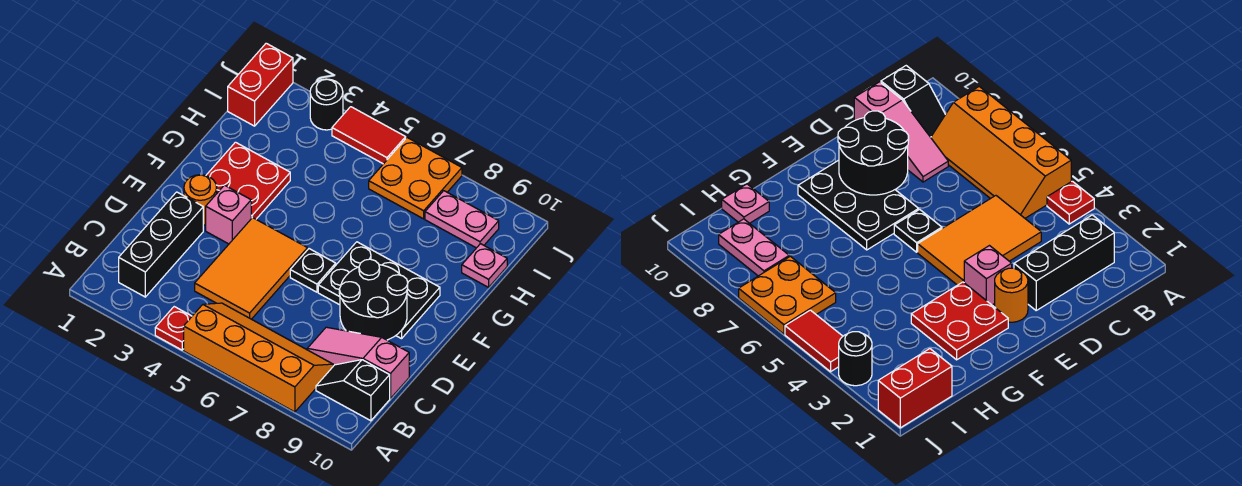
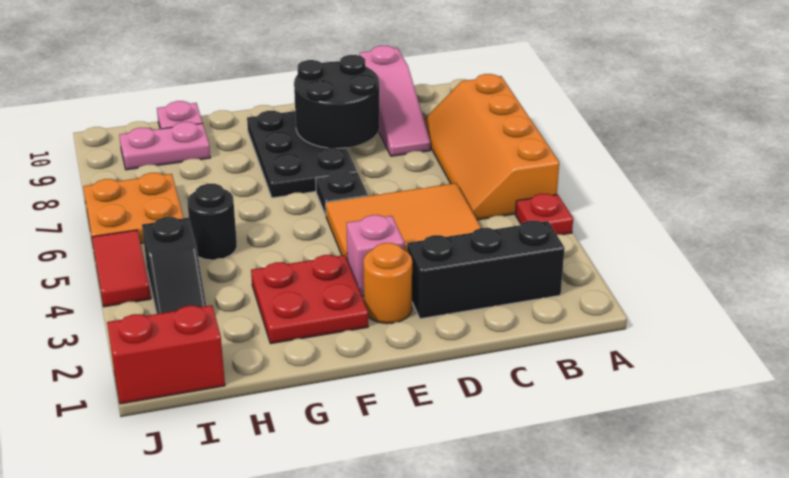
black 1x2 slope [316,360,390,421] -> black 1x2 slope moved to [142,217,206,314]
pink 1x2 plate [425,191,499,248] -> pink 1x2 plate turned to [119,122,210,170]
black 1x1 round brick [310,79,343,130] -> black 1x1 round brick moved to [187,184,237,260]

